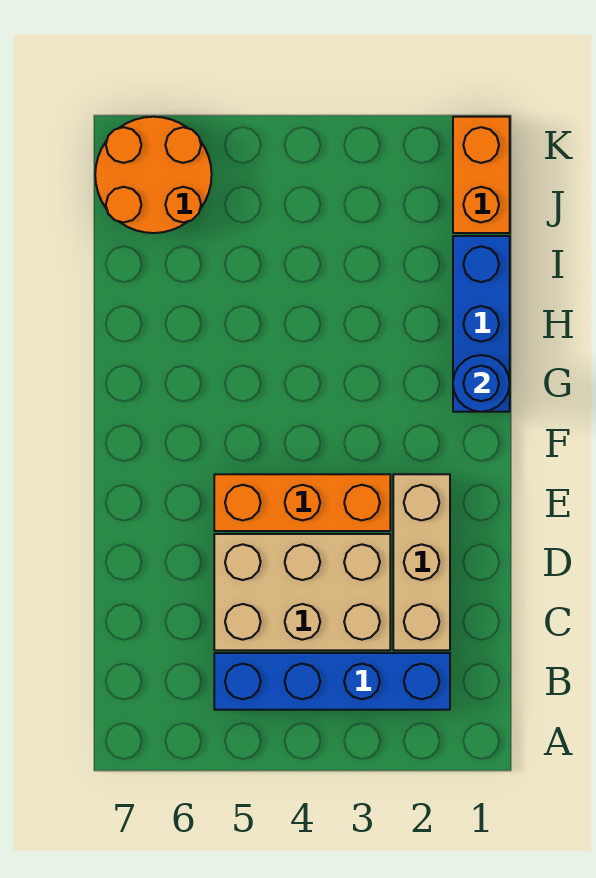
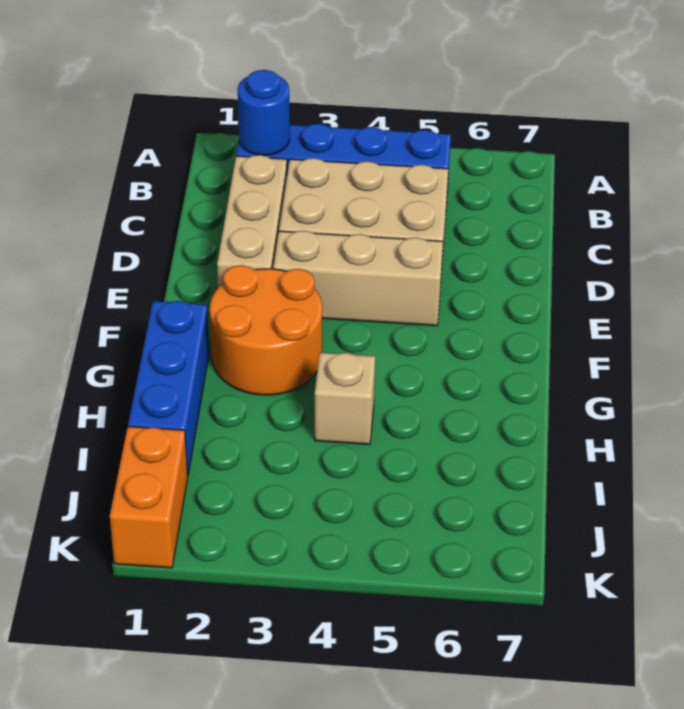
orange 1x3 brick [214,474,390,531] -> tan 1x3 brick [273,231,443,326]
blue 1x1 round brick [453,355,510,412] -> blue 1x1 round brick moved to [238,70,290,155]
none -> tan 1x1 brick [315,353,375,445]
orange 2x2 round brick [95,117,212,233] -> orange 2x2 round brick moved to [210,265,322,395]

